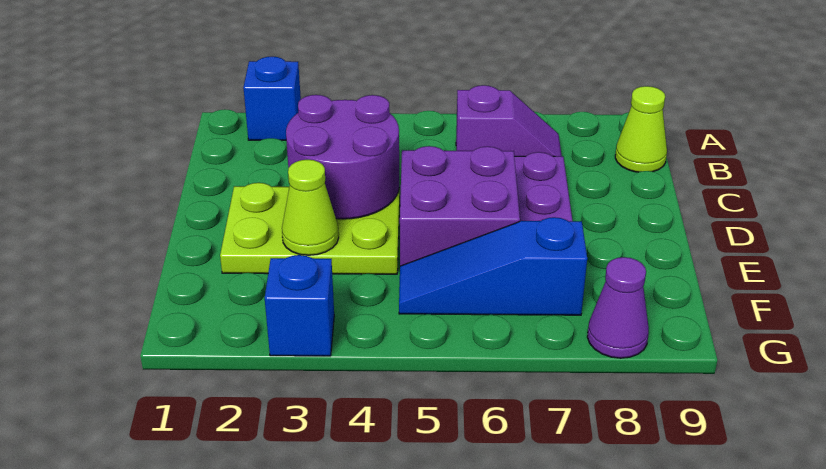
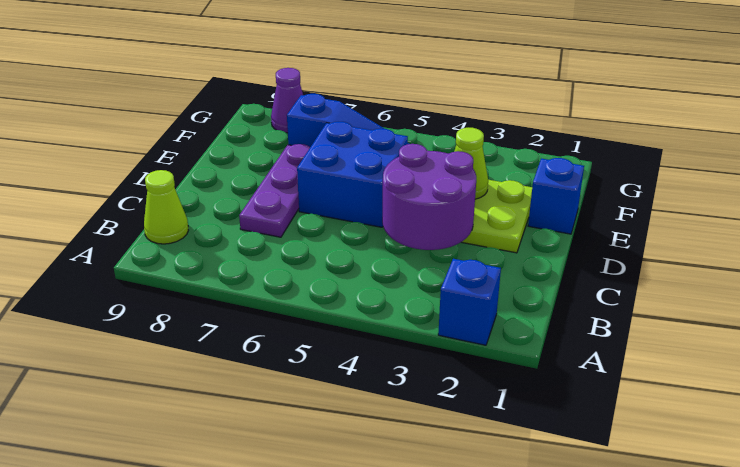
purple 1x2 slope [456,85,562,156] -> none
purple 2x2 brick [400,146,520,266] -> blue 2x2 brick [297,122,408,227]
blue 1x1 brick [265,255,334,356] -> blue 1x1 brick moved to [528,158,584,234]

